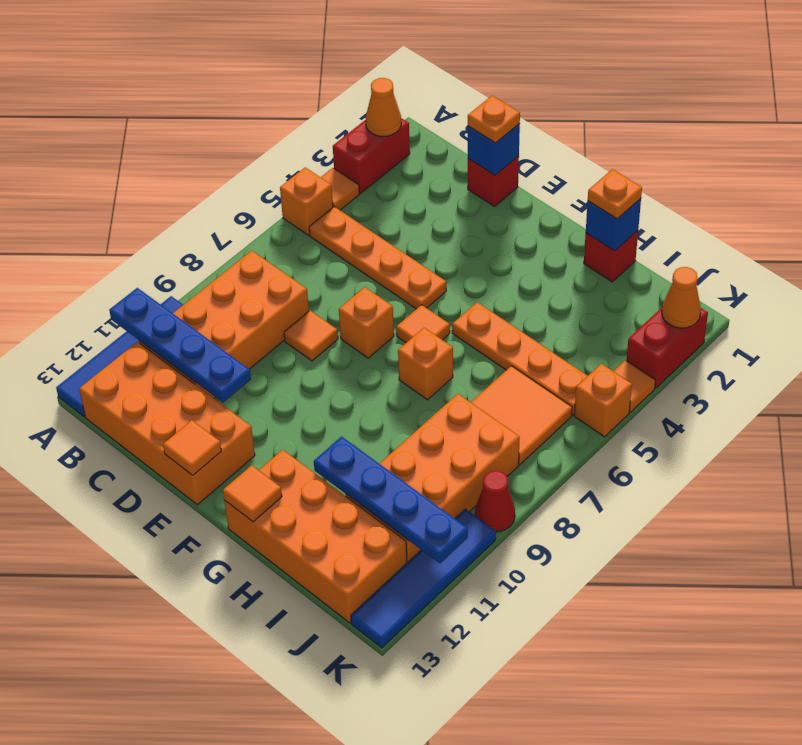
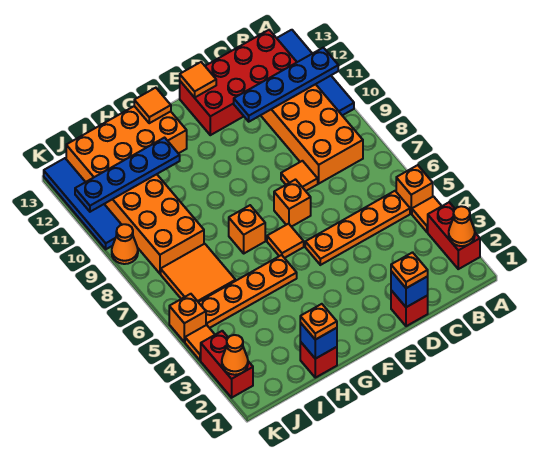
orange 2x4 brick [79,342,255,505] -> red 2x4 brick [180,30,297,135]
red 1x1 cone [475,471,515,532] -> orange 1x1 cone [112,224,138,264]

